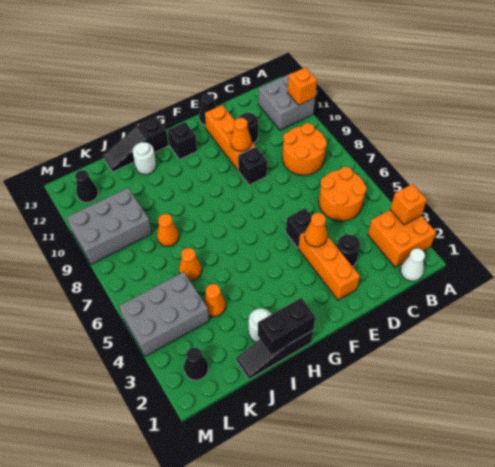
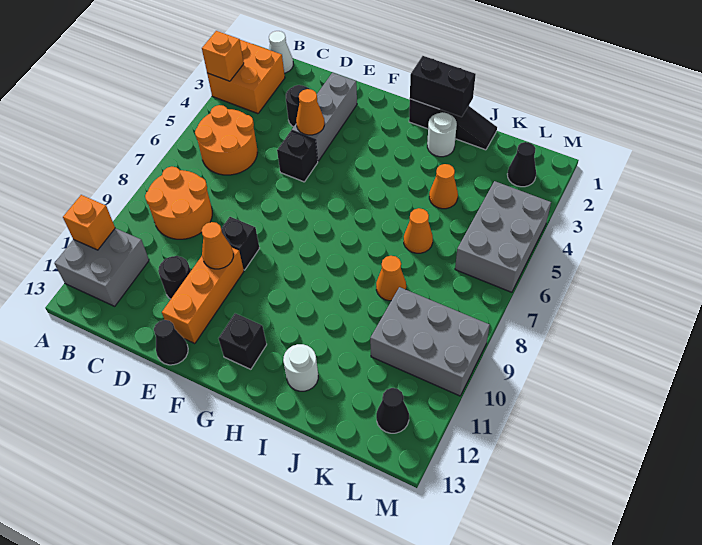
orange 1x3 brick [298,232,360,300] -> grey 1x3 brick [292,72,357,161]
black 1x3 slope [103,117,168,172] -> none
grey 2x3 brick [119,272,209,357] -> grey 2x3 brick turned to [455,181,551,292]

